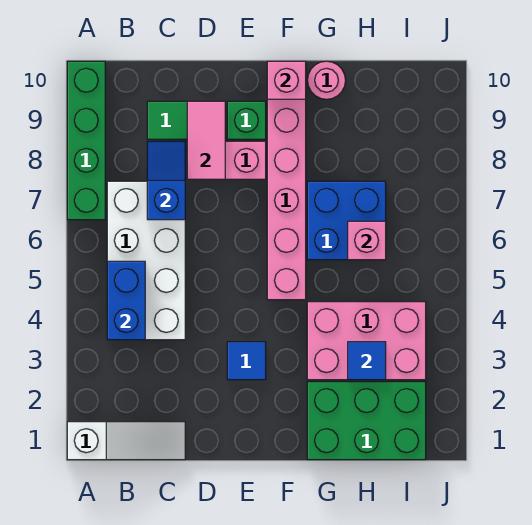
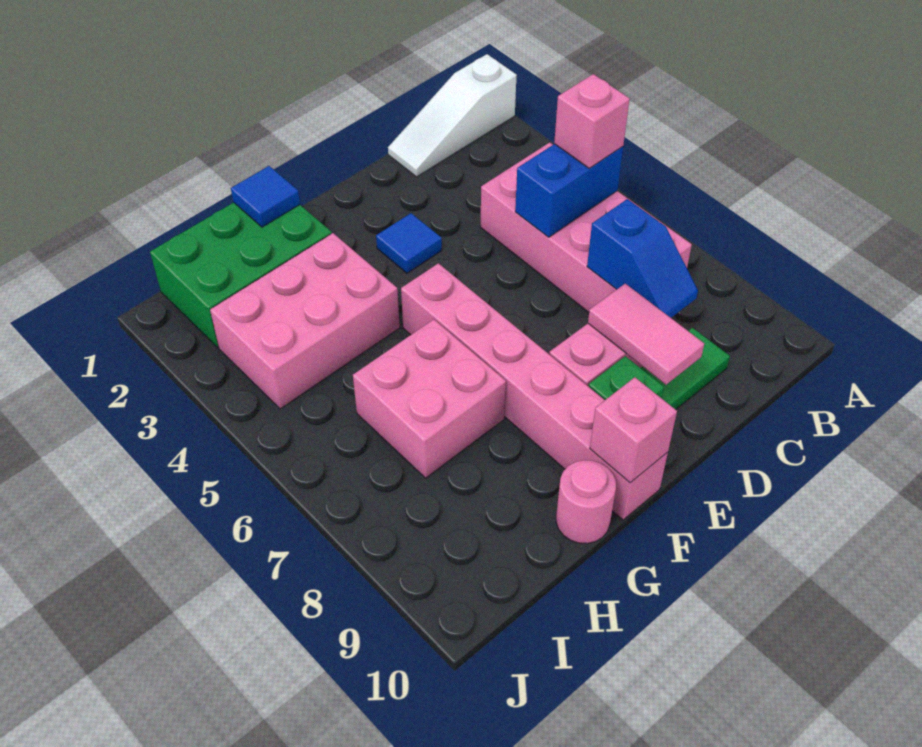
green 1x4 brick [67,61,105,220] -> none
white 2x4 brick [107,181,185,340] -> pink 2x4 brick [480,142,692,312]
blue 1x2 brick [107,261,145,340] -> blue 1x2 brick turned to [515,144,623,237]
blue 2x2 brick [307,181,386,260] -> pink 2x2 brick [353,319,506,478]
blue 1x1 tile [348,342,386,380] -> blue 1x1 tile moved to [231,166,300,227]
pink 1x1 brick [348,221,386,260] -> pink 1x1 brick moved to [554,74,630,168]

